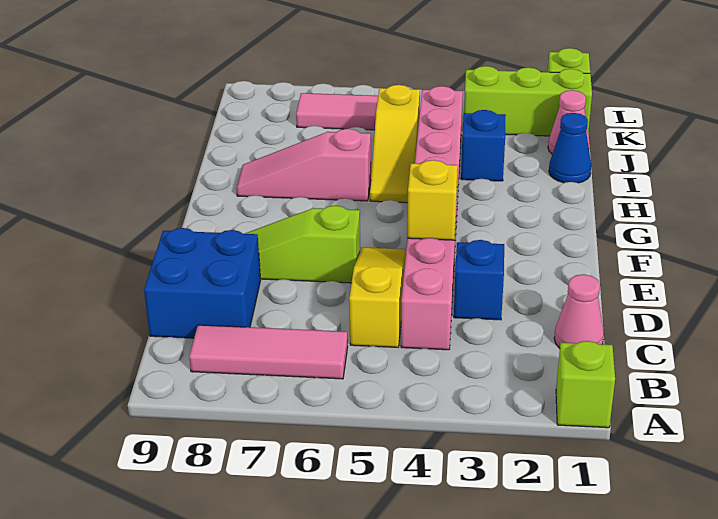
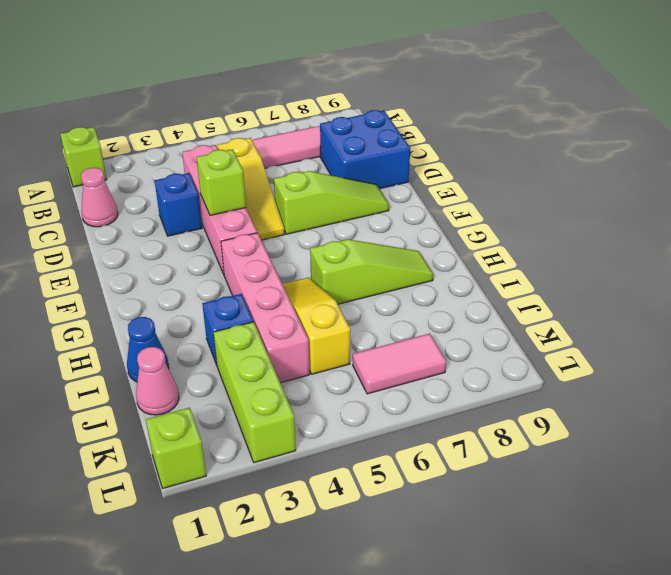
yellow 1x1 brick [407,160,458,240] -> lime 1x1 brick [197,149,246,215]
pink 1x3 slope [237,129,371,201] -> lime 1x3 slope [310,239,433,304]
lime 1x3 brick [464,66,592,136] -> lime 1x3 brick turned to [214,322,296,463]

